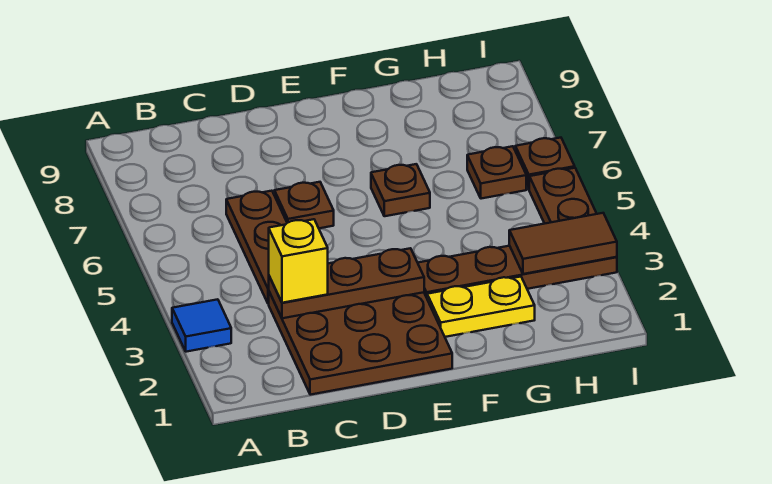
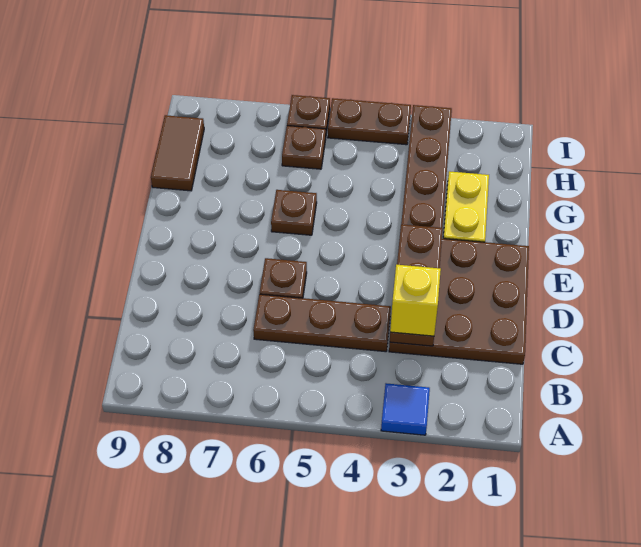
brown 1x2 tile [509,213,617,274] -> brown 1x2 tile moved to [151,115,204,191]

